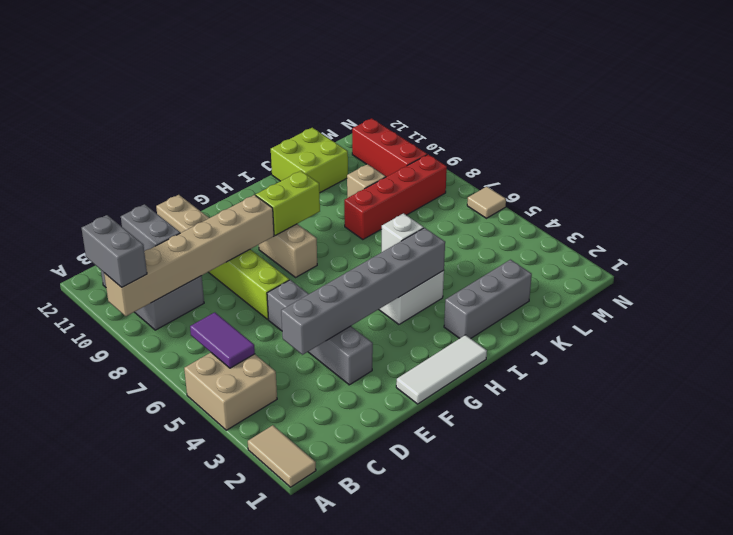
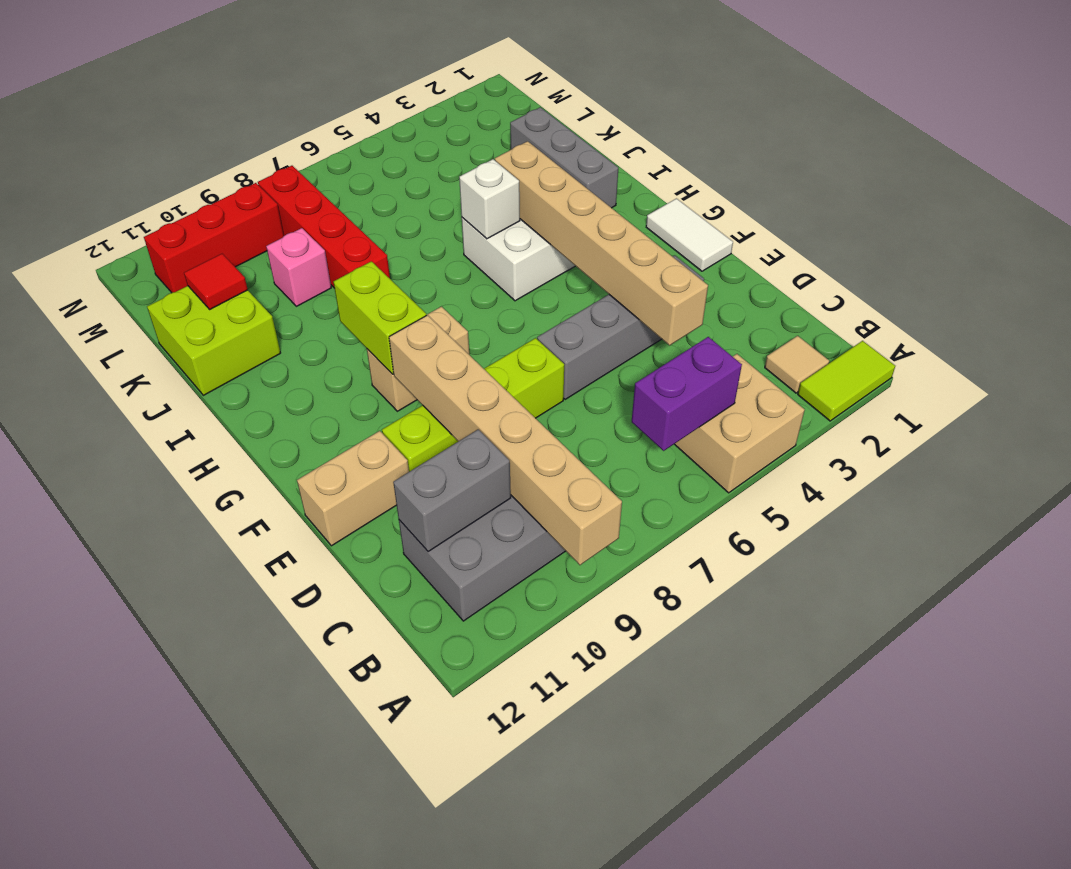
tan 1x2 tile [248,425,316,487] -> lime 1x2 tile [798,341,895,421]
grey 1x2 brick [82,215,147,287] -> none
purple 1x2 tile [190,312,255,368] -> purple 1x2 brick [632,337,742,451]
grey 1x6 brick [281,228,445,355] -> tan 1x6 brick [495,141,708,345]
white 1x3 tile [396,335,487,404] -> white 1x2 tile [646,199,733,271]
tan 1x1 brick [347,164,386,198] -> pink 1x1 brick [266,228,331,306]
none -> red 1x1 tile [184,254,248,309]
tan 1x1 tile [467,187,506,218] -> tan 1x1 tile moved to [765,336,829,393]

